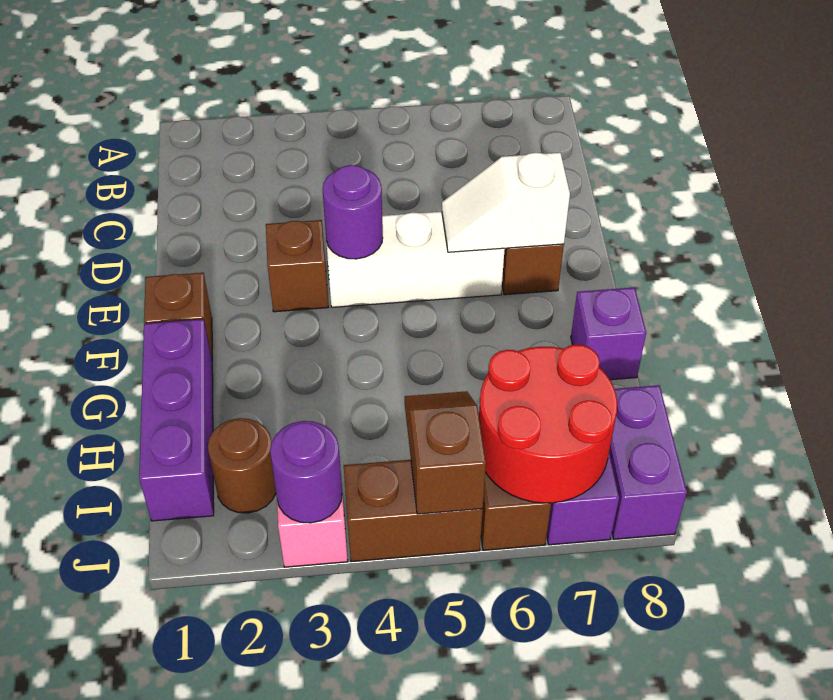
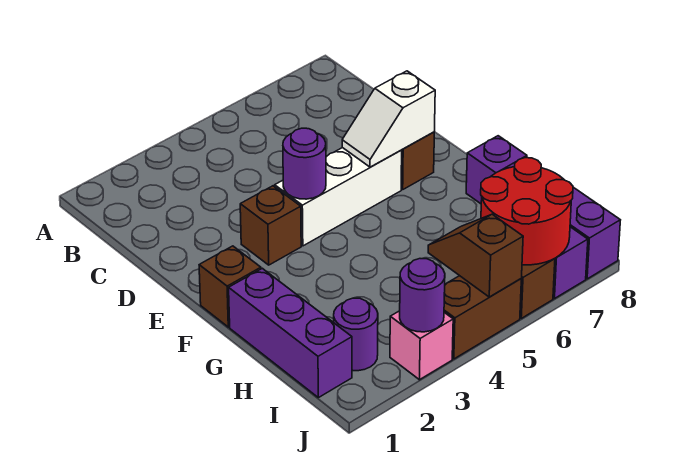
brown 1x1 round brick [208,418,276,513] -> purple 1x1 round brick [334,298,378,371]

